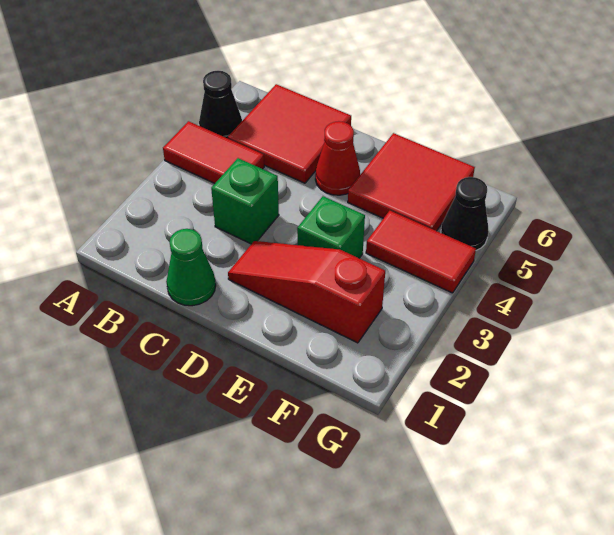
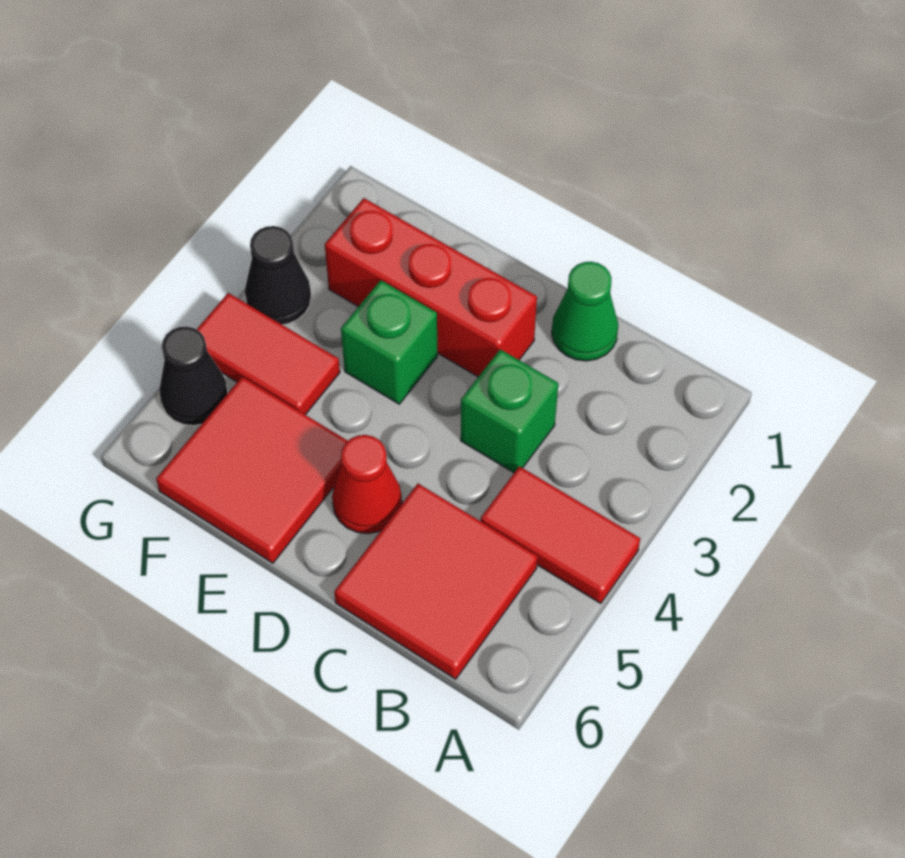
black 1x1 cone [199,71,242,138] -> black 1x1 cone moved to [245,226,311,325]
red 1x3 slope [228,241,385,343] -> red 1x3 brick [325,198,537,377]

